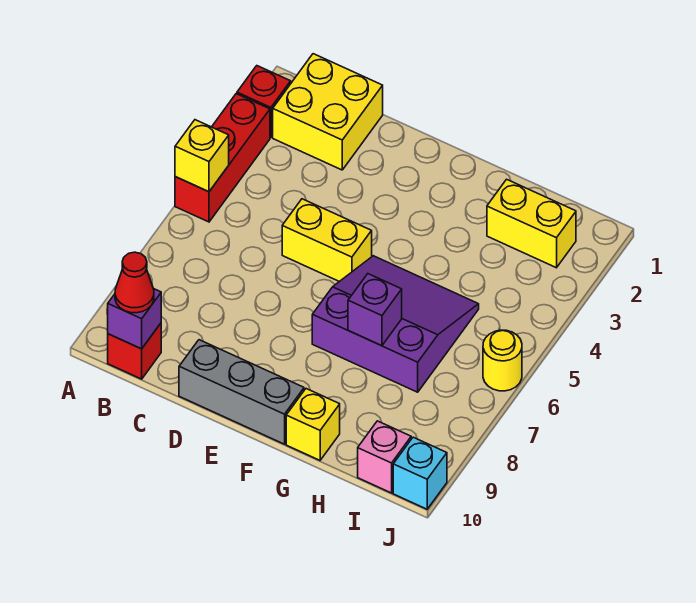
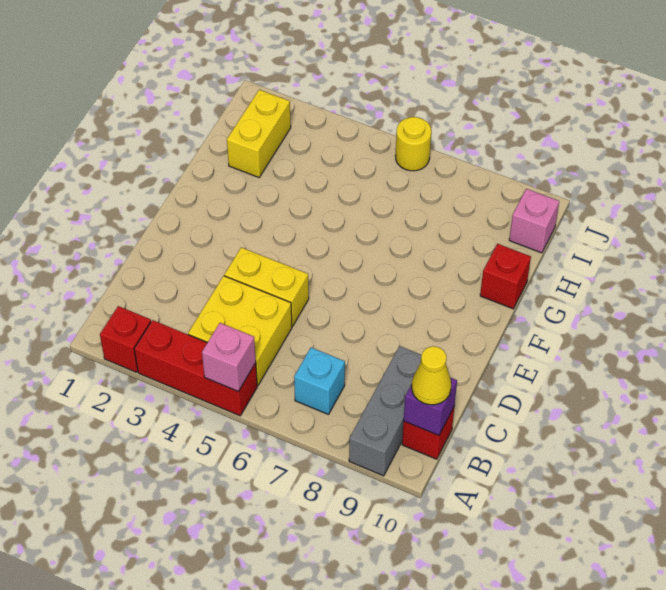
yellow 1x1 brick [175,120,229,192] -> pink 1x1 brick [202,323,256,391]
yellow 2x2 brick [273,54,383,170] -> yellow 2x2 brick moved to [188,276,292,385]
red 1x1 cone [115,252,154,313] -> yellow 1x1 cone [412,346,451,405]
yellow 1x2 brick [282,199,372,282] -> yellow 1x2 brick turned to [224,247,309,326]
grey 1x3 brick [179,340,304,444] -> grey 1x3 brick moved to [349,346,422,476]
purple 3x3 slope [312,256,479,392] -> none
purple 1x1 brick [348,274,402,346] -> none
yellow 1x1 brick [286,389,340,460] -> red 1x1 brick [480,244,531,309]
cyan 1x1 brick [393,437,447,509] -> cyan 1x1 brick moved to [294,348,345,414]

